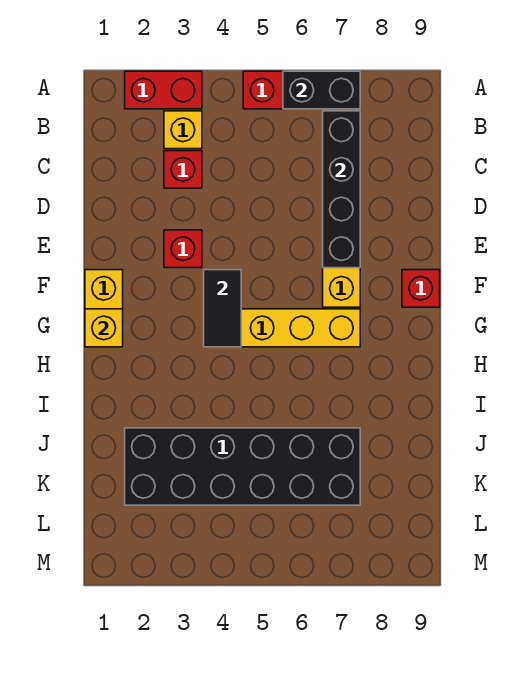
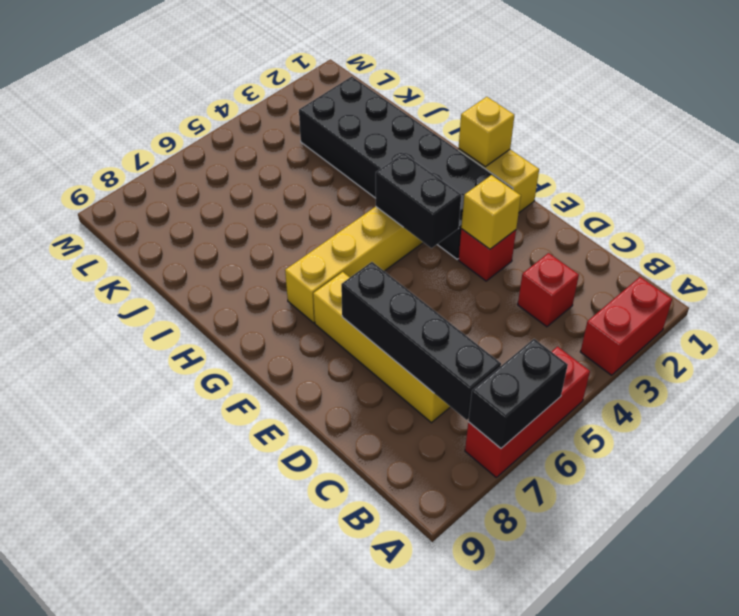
yellow 1x1 brick [164,111,202,149] -> yellow 1x1 brick moved to [461,175,521,249]
black 1x2 tile [204,270,241,347] -> black 1x2 brick [376,153,461,248]
red 1x1 brick [402,270,440,307] -> none
black 2x6 brick [125,428,360,505] -> black 2x6 brick turned to [299,77,513,259]

